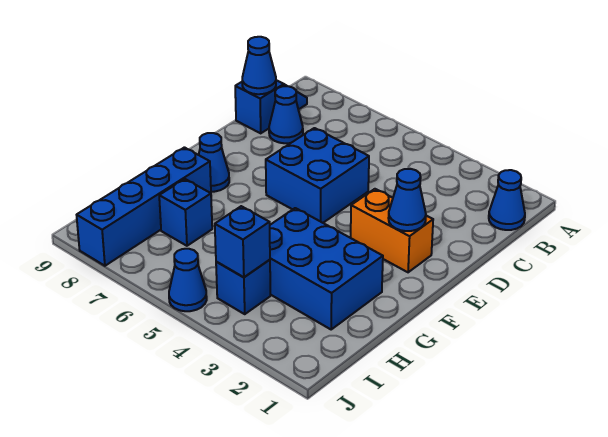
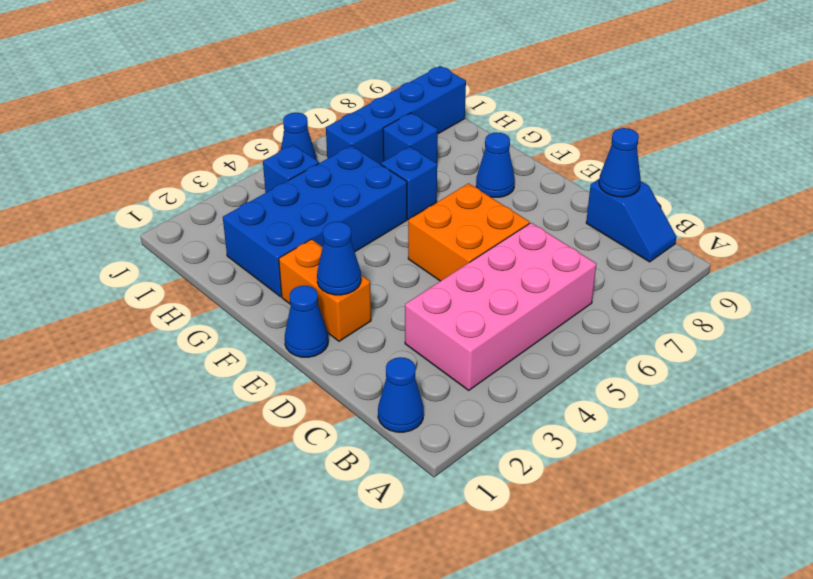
none -> pink 2x4 brick [405,223,596,390]
blue 1x1 cone [269,86,303,143] -> blue 1x1 cone moved to [285,286,328,357]
blue 2x2 brick [266,128,369,223] -> orange 2x2 brick [408,183,530,281]
orange 1x2 brick [351,189,433,272] -> orange 1x2 brick turned to [279,239,371,341]
blue 2x3 brick [270,208,383,329] -> blue 2x4 brick [223,146,407,297]
blue 1x4 brick [77,147,211,266] -> blue 1x4 brick turned to [326,66,466,164]
blue 1x1 brick [215,206,270,277] -> blue 1x1 brick moved to [381,147,437,220]

